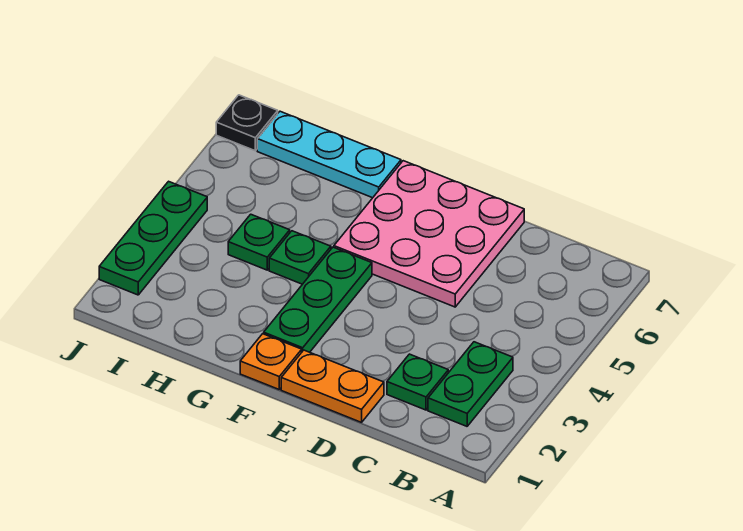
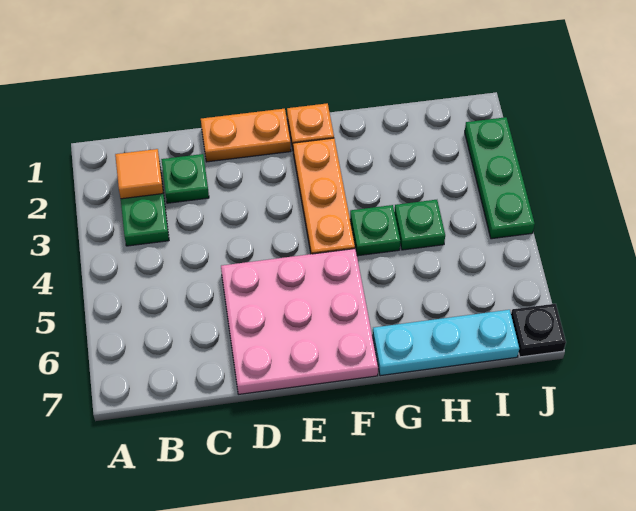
none -> orange 1x1 tile [115,149,163,199]
green 1x3 plate [264,247,372,352] -> orange 1x3 plate [293,138,355,254]

